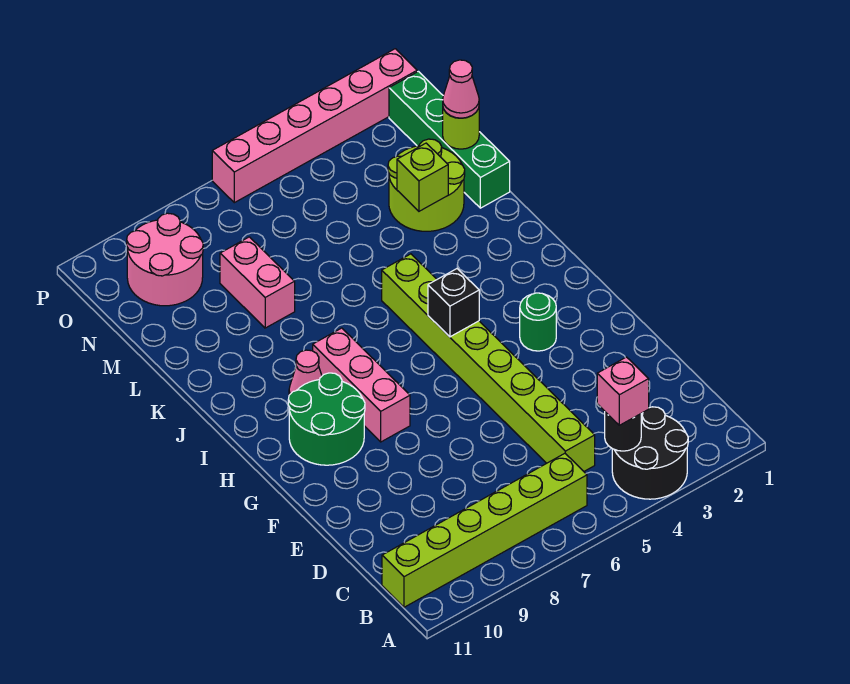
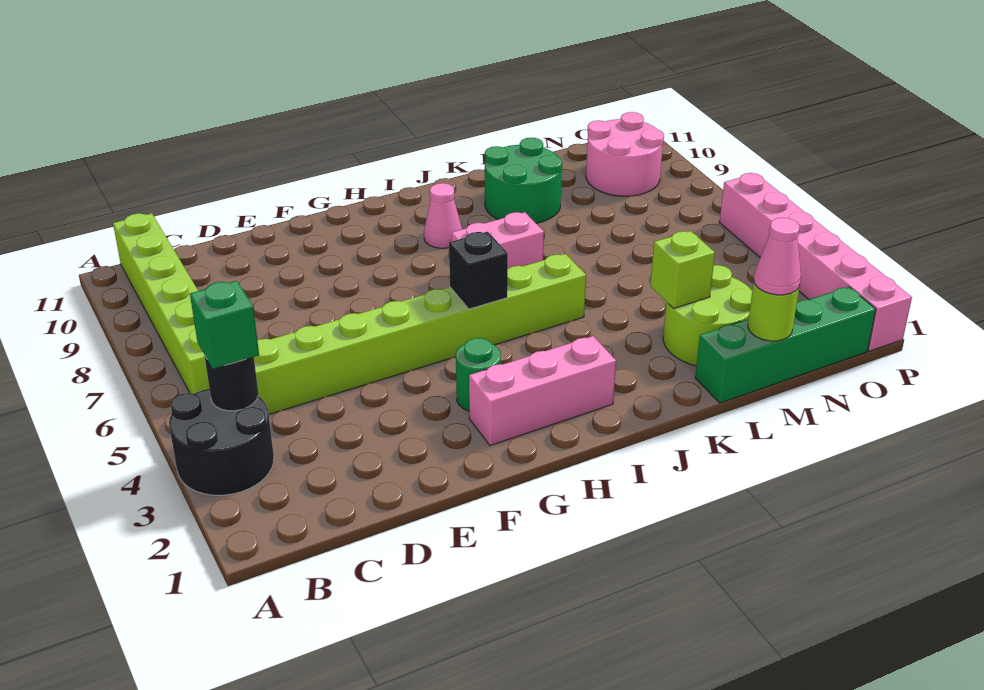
pink 1x1 brick [597,357,649,425] -> green 1x1 brick [190,281,259,369]
pink 1x3 brick [313,328,410,442] -> pink 1x3 brick moved to [469,336,616,445]
green 2x2 round brick [288,373,365,465] -> green 2x2 round brick moved to [485,138,562,223]
pink 1x2 brick [220,237,295,328] -> pink 1x2 brick moved to [452,212,544,268]

